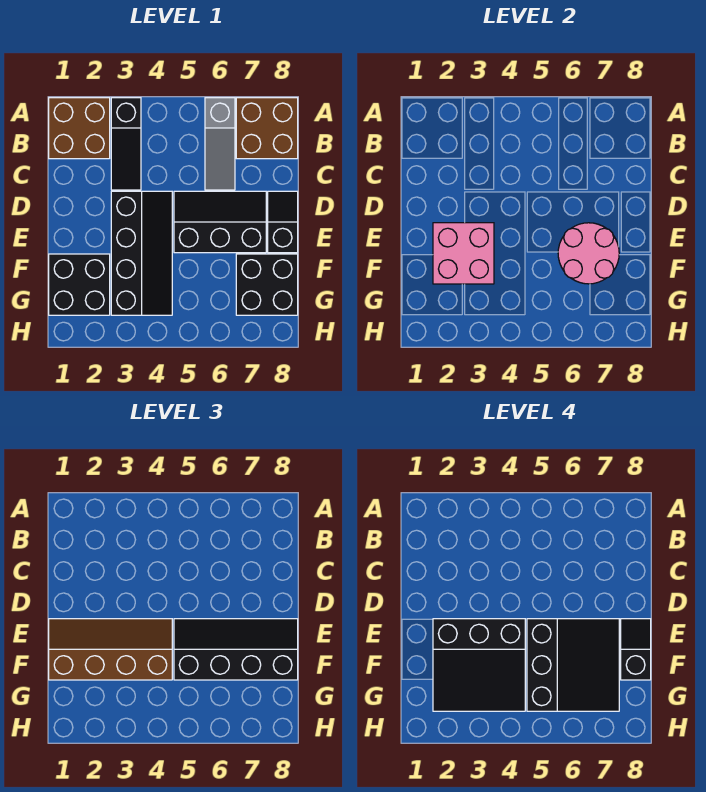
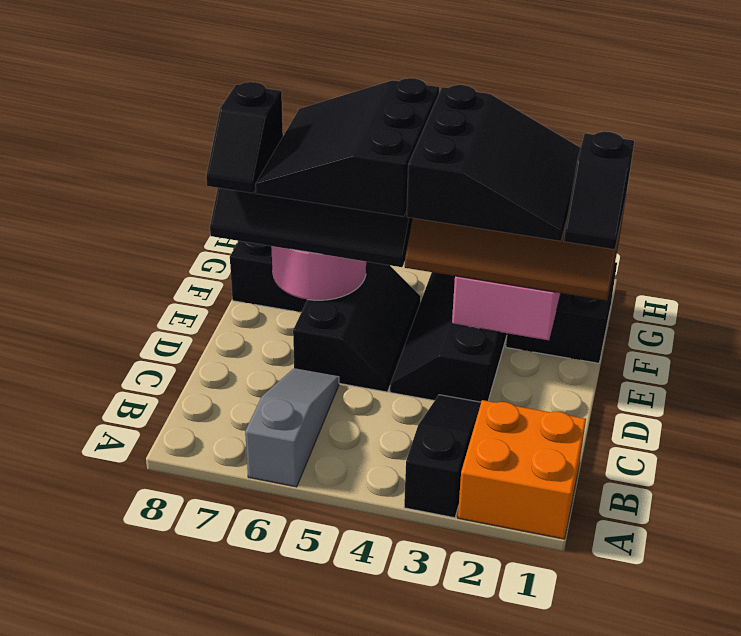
brown 2x2 brick [49,98,110,159] -> orange 2x2 brick [458,400,586,539]
brown 2x2 brick [236,98,298,159] -> none
black 2x3 slope [174,191,266,253] -> black 2x3 slope turned to [293,262,420,392]
black 1x2 slope [268,191,298,253] -> black 1x2 slope moved to [564,132,634,249]
black 3x3 slope [433,619,525,711] -> black 3x3 slope turned to [407,85,581,241]

